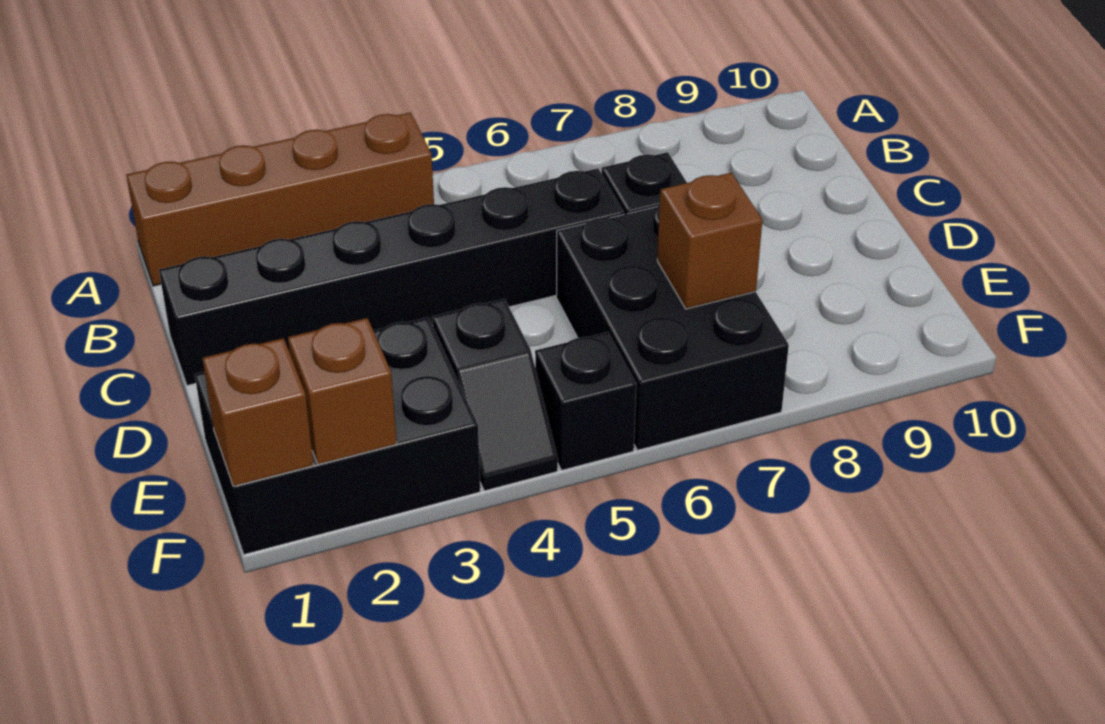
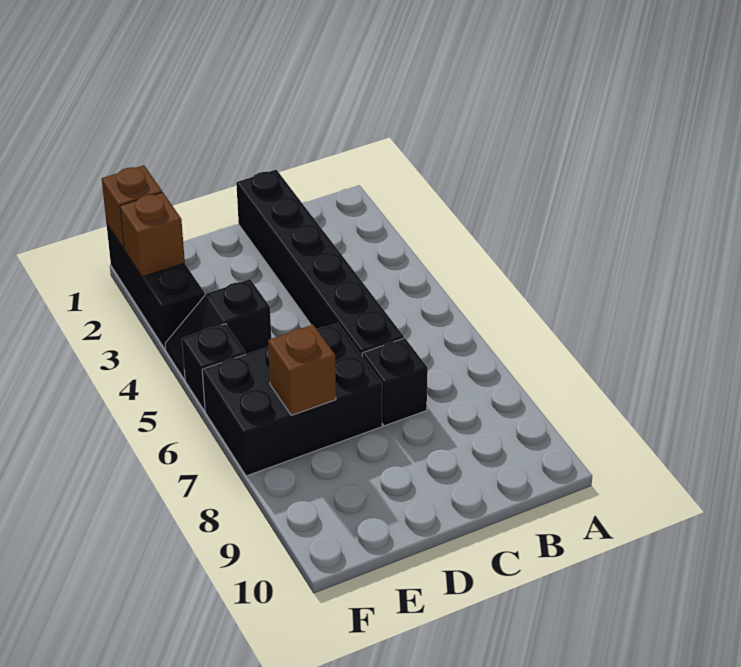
brown 1x4 brick [126,112,434,286] -> none
black 2x3 brick [195,318,480,555] -> black 1x3 brick [106,223,205,349]

